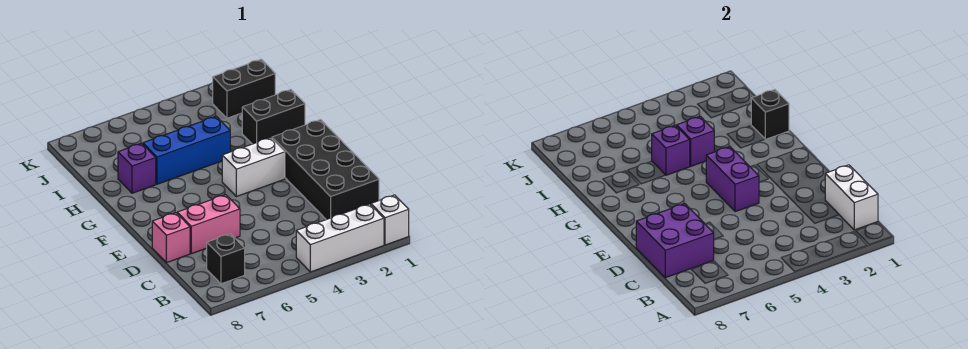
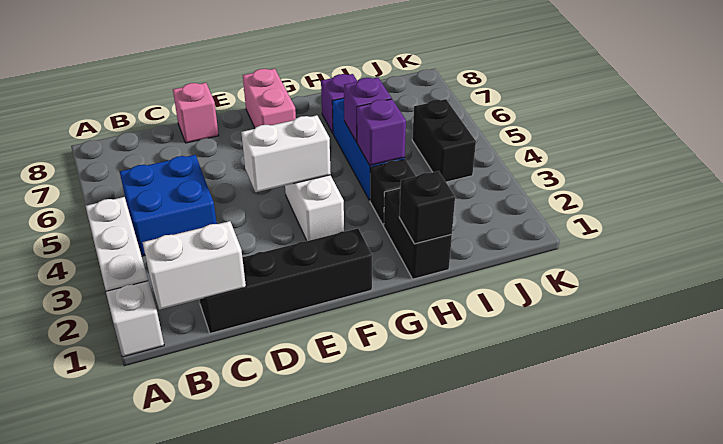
none -> blue 2x2 brick [120,155,217,256]
black 1x1 brick [207,234,245,284] -> black 1x1 brick moved to [370,159,416,225]
black 2x4 brick [272,120,379,220] -> black 1x4 brick [199,228,372,333]
purple 2x2 brick [636,204,714,278] -> none
pink 1x2 brick [177,195,240,254] -> pink 1x2 brick moved to [243,69,296,128]
purple 1x2 brick [706,147,759,212] -> white 1x2 brick [241,115,331,192]
black 1x2 brick [213,59,275,118] -> black 1x2 brick moved to [412,99,476,182]

